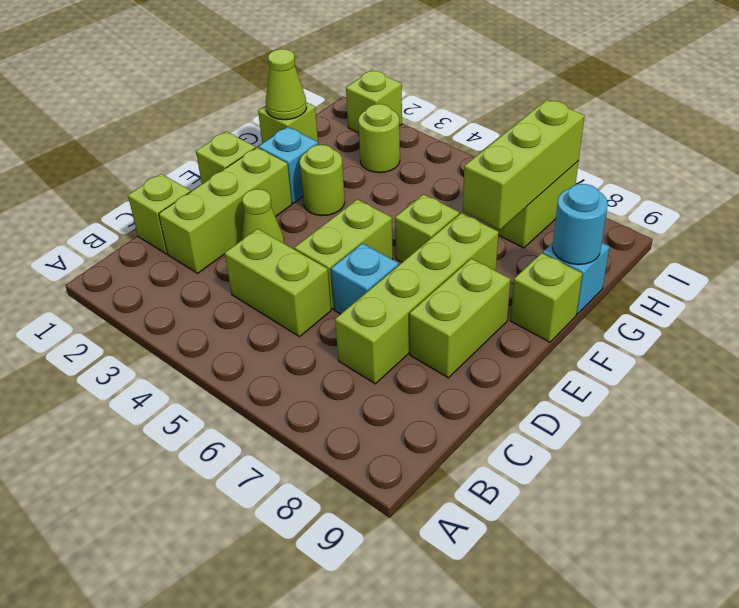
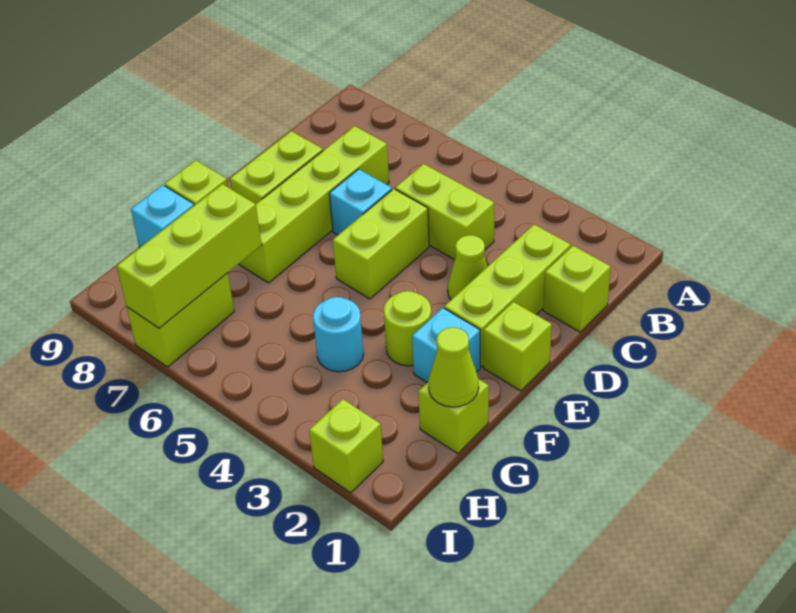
lime 1x1 brick [395,194,459,262] -> none
cyan 1x1 round brick [552,184,608,265] -> cyan 1x1 round brick moved to [313,297,364,372]
lime 1x1 round brick [358,104,400,173] -> none

